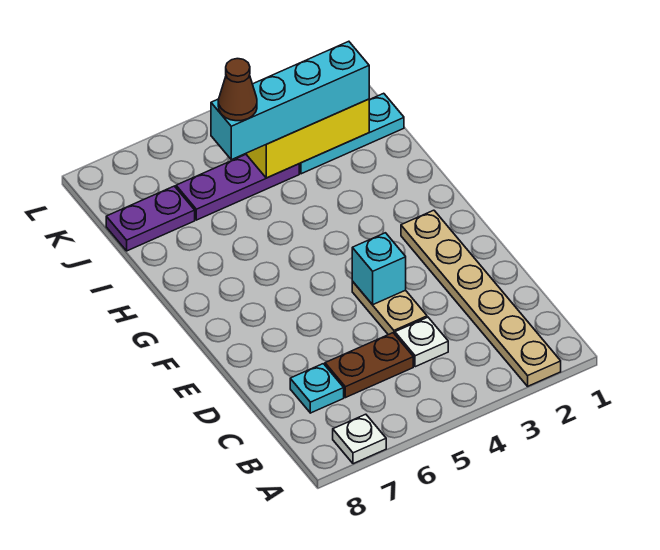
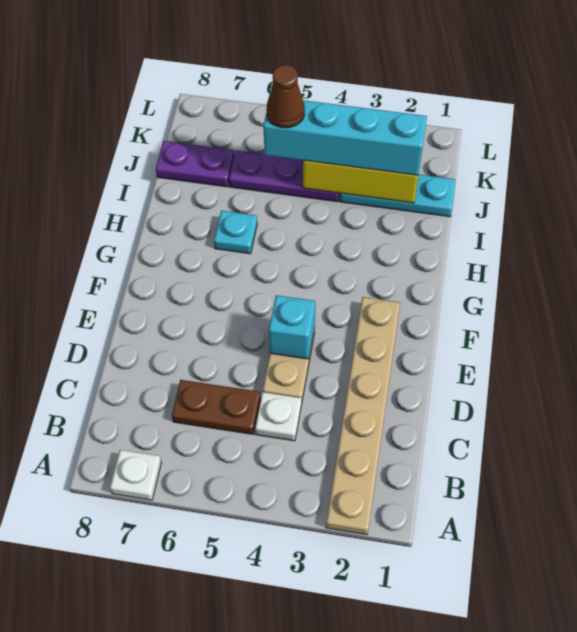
cyan 1x1 plate [290,364,344,413] -> cyan 1x1 plate moved to [214,211,257,254]

